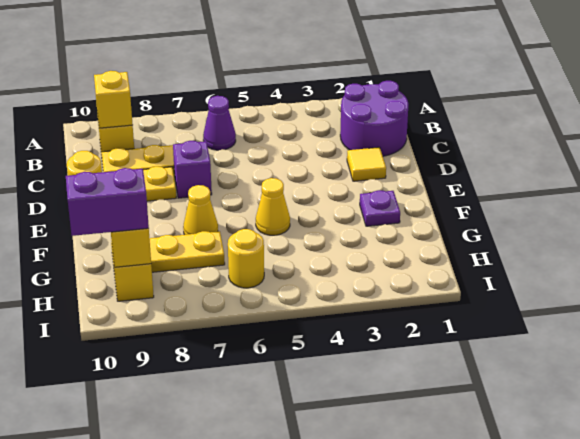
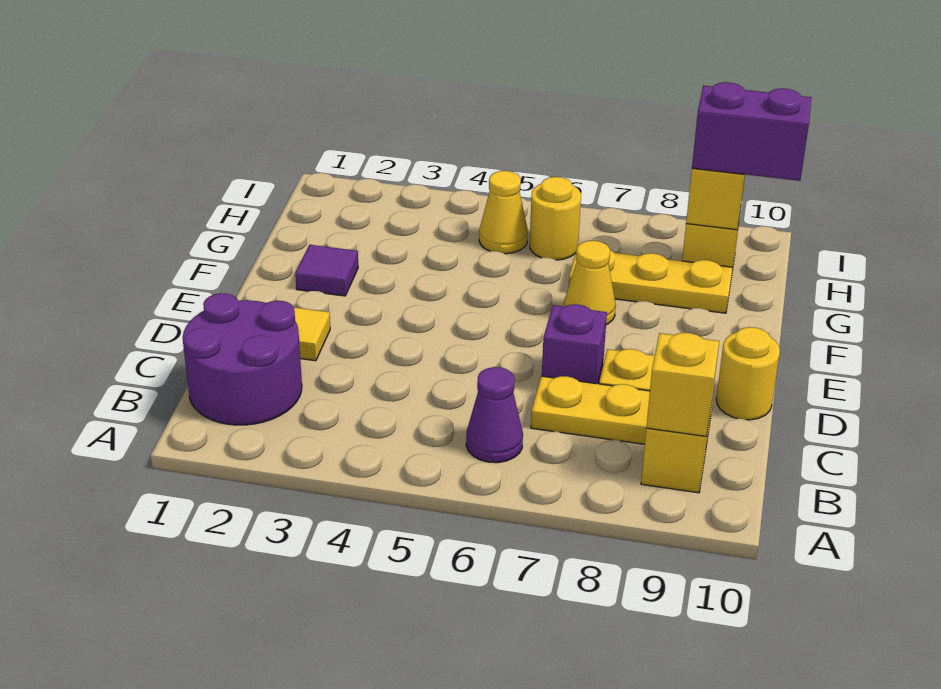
purple 1x1 plate [360,190,400,226] -> purple 1x1 tile [295,245,358,296]
yellow 1x1 cone [256,178,290,235] -> yellow 1x1 cone moved to [479,171,528,254]

